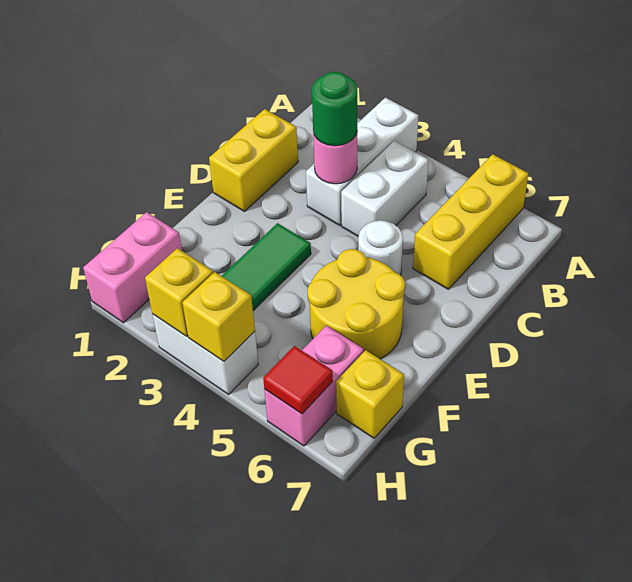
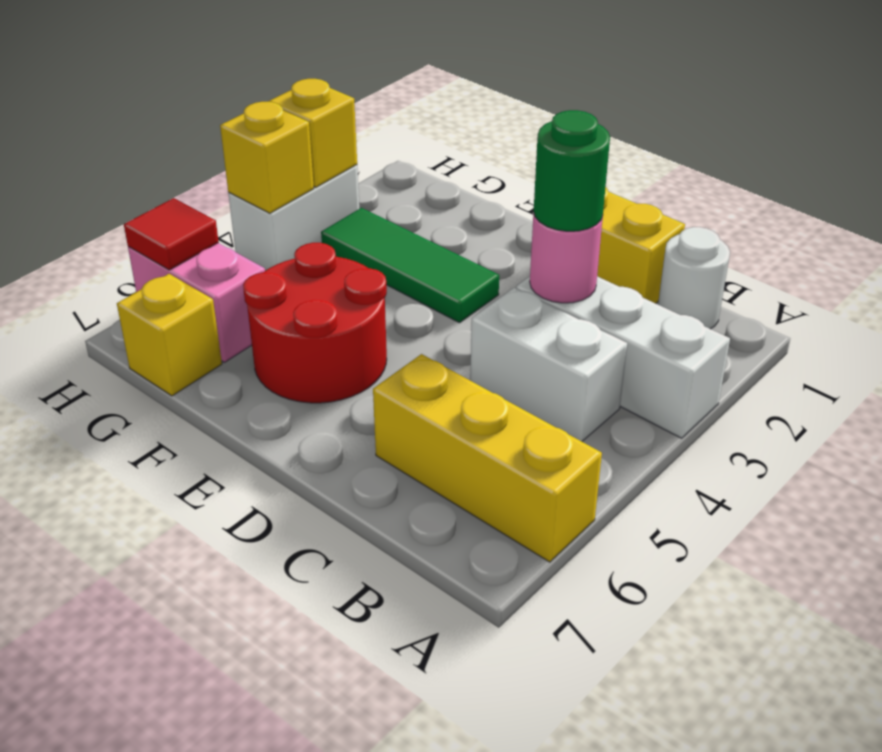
white 1x1 round brick [358,220,403,275] -> white 1x1 round brick moved to [658,227,730,329]
yellow 2x2 round brick [308,249,405,359] -> red 2x2 round brick [243,243,387,403]
pink 1x2 brick [83,212,182,323] -> none

